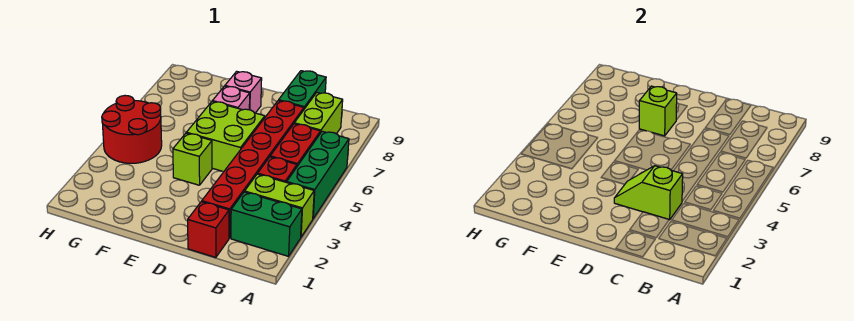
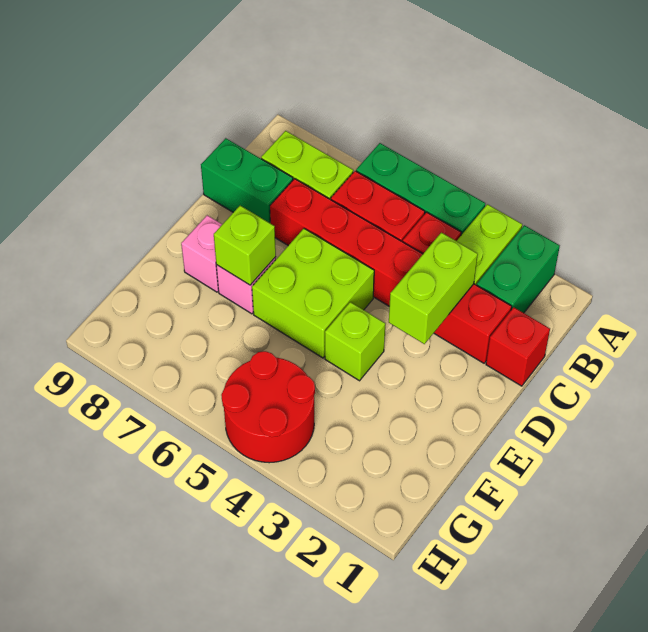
lime 1x2 slope [614,166,683,220] -> lime 1x2 brick [389,232,478,344]

